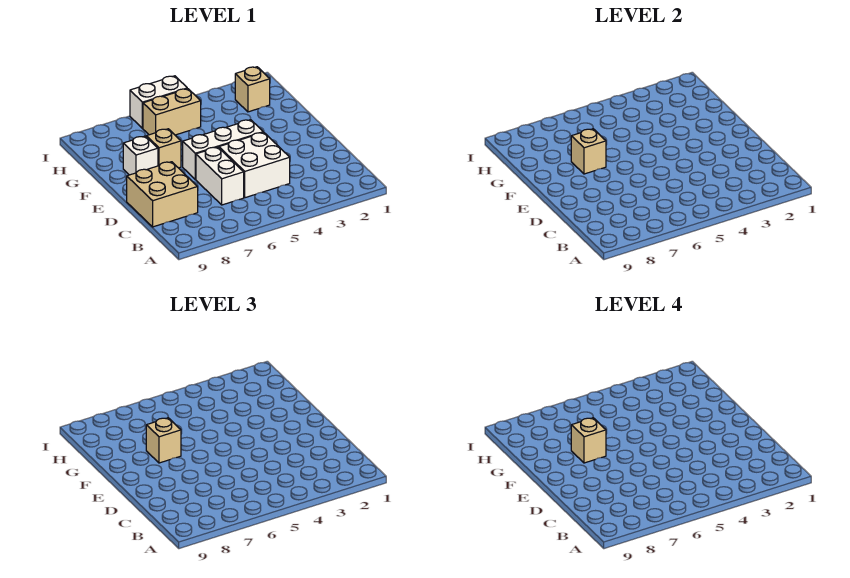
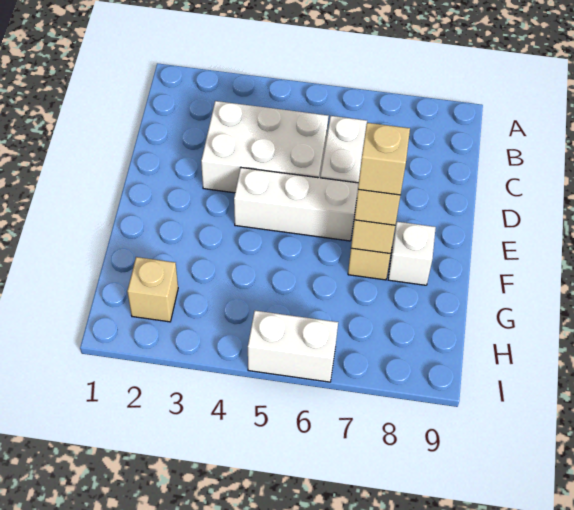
white 2x2 brick [219,132,290,198] -> white 2x3 brick [201,101,328,193]
tan 2x2 brick [127,162,198,227] -> none
tan 1x2 brick [143,89,201,135] -> none

